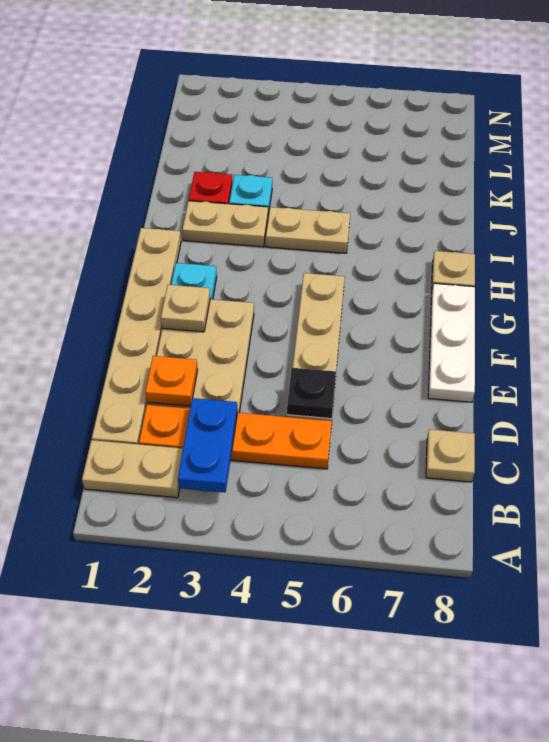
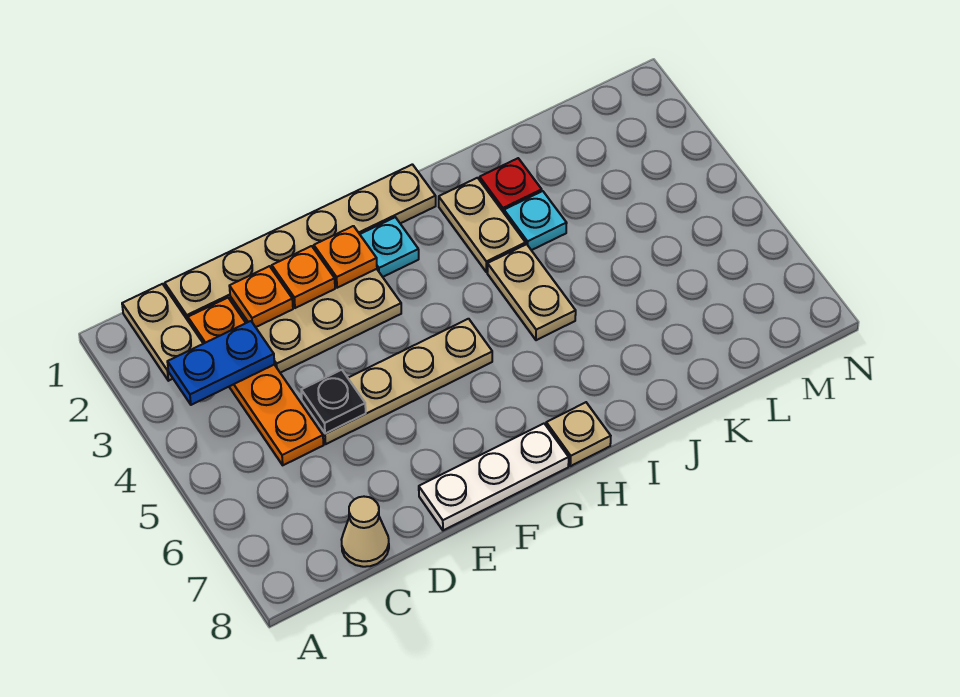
tan 1x1 plate [426,429,475,482] -> tan 1x1 cone [341,497,389,567]
none -> orange 1x1 plate [272,246,335,308]
tan 1x1 plate [161,285,210,332] -> orange 1x1 plate [314,226,377,288]

